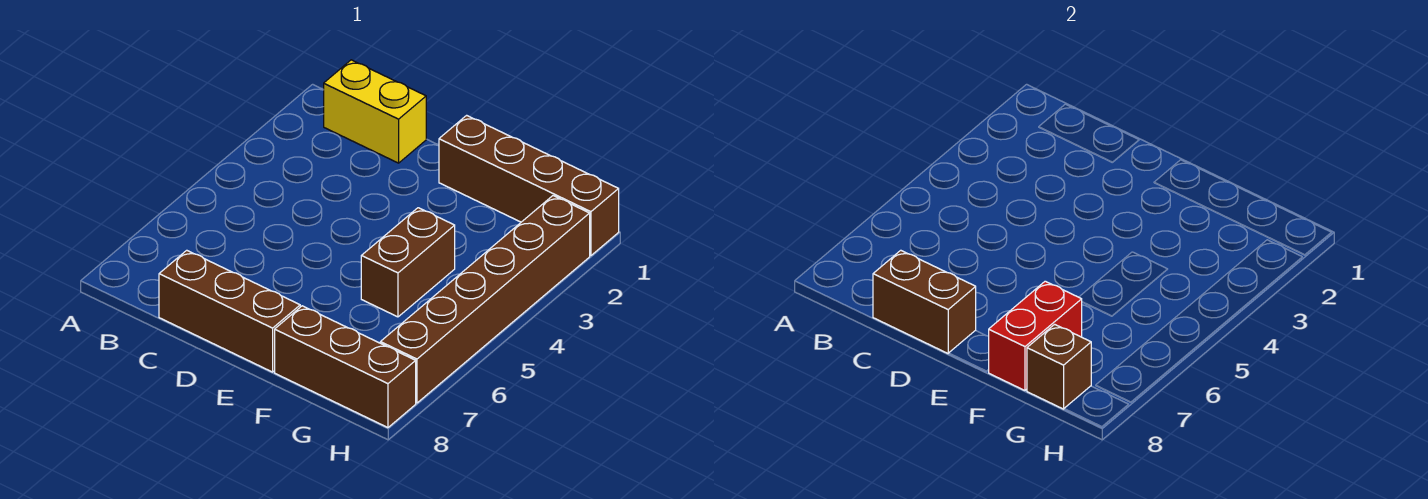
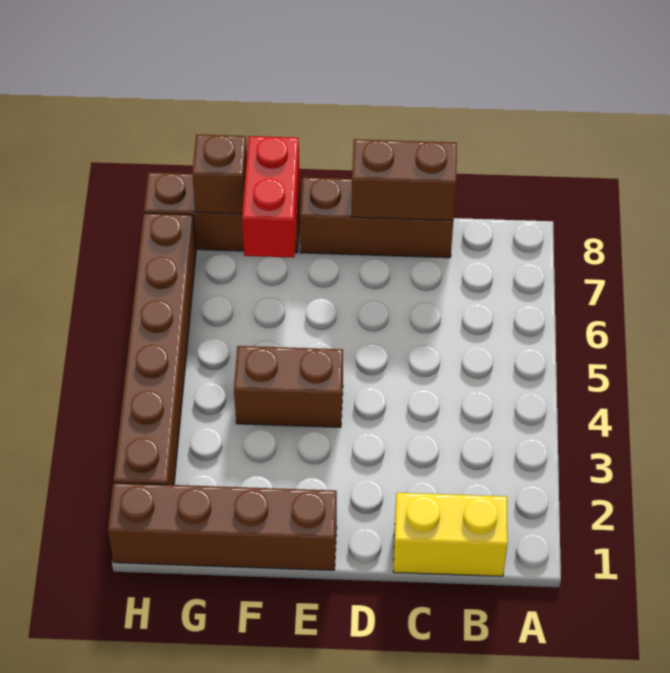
brown 1x2 brick [361,208,455,317] -> brown 1x2 brick turned to [234,346,343,427]

